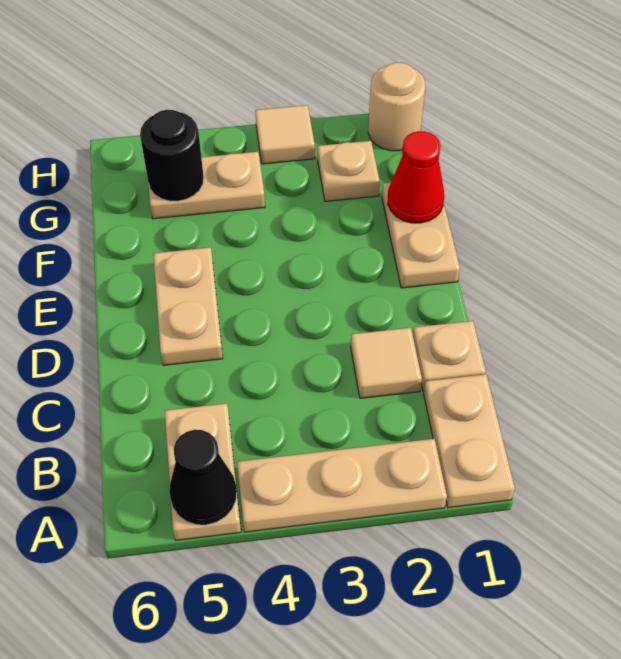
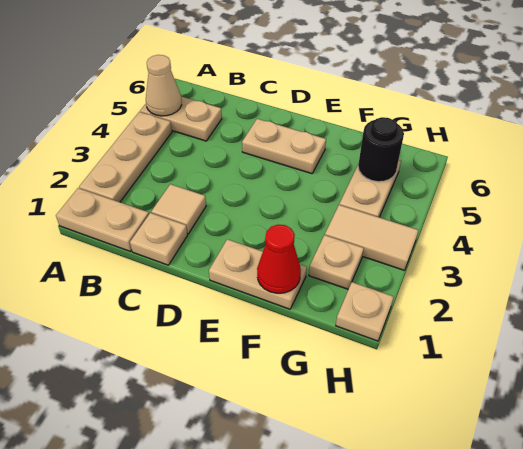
black 1x1 cone [169,430,237,525] -> tan 1x1 cone [146,55,182,116]
tan 1x1 round brick [368,63,425,151] -> tan 1x1 plate [336,282,393,341]
tan 1x1 tile [255,105,315,164] -> tan 1x2 tile [325,205,418,270]

